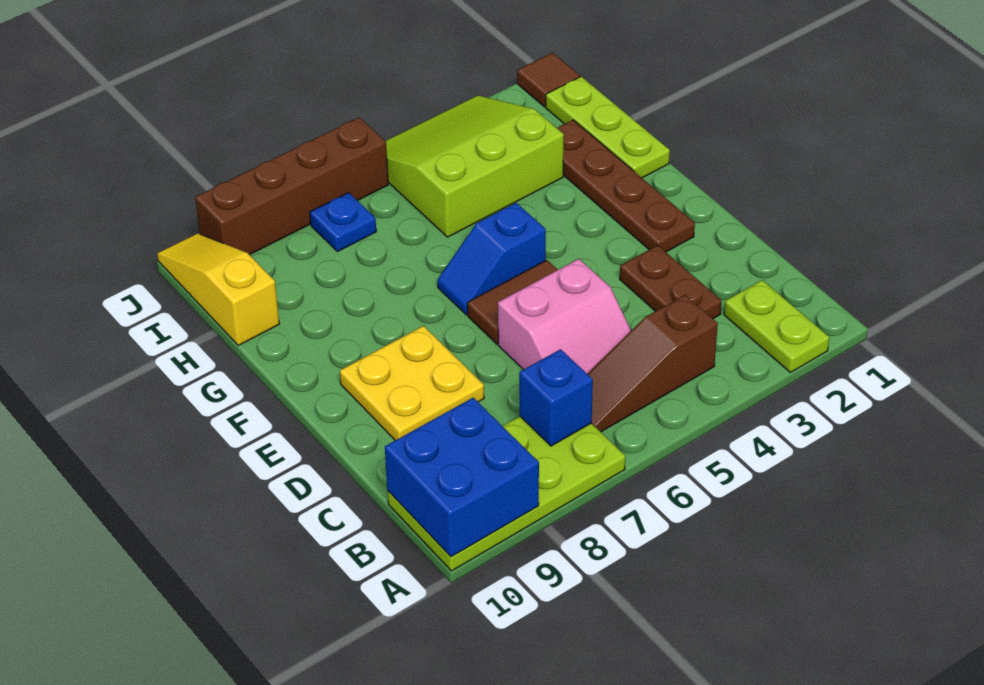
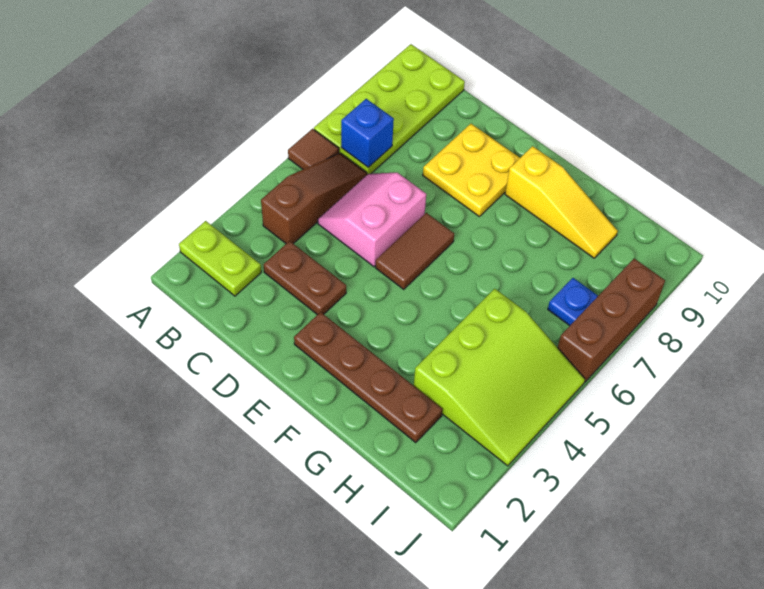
blue 2x2 brick [385,398,539,557] -> none
blue 1x2 slope [437,203,546,315] -> none
lime 1x3 plate [546,77,670,178] -> none
yellow 1x3 slope [157,233,279,345] -> yellow 1x3 slope moved to [505,146,618,258]
brown 1x1 tile [517,53,580,107] -> brown 1x1 tile moved to [288,129,339,169]
brown 1x4 brick [195,117,388,255] -> brown 1x3 brick [558,259,665,382]

